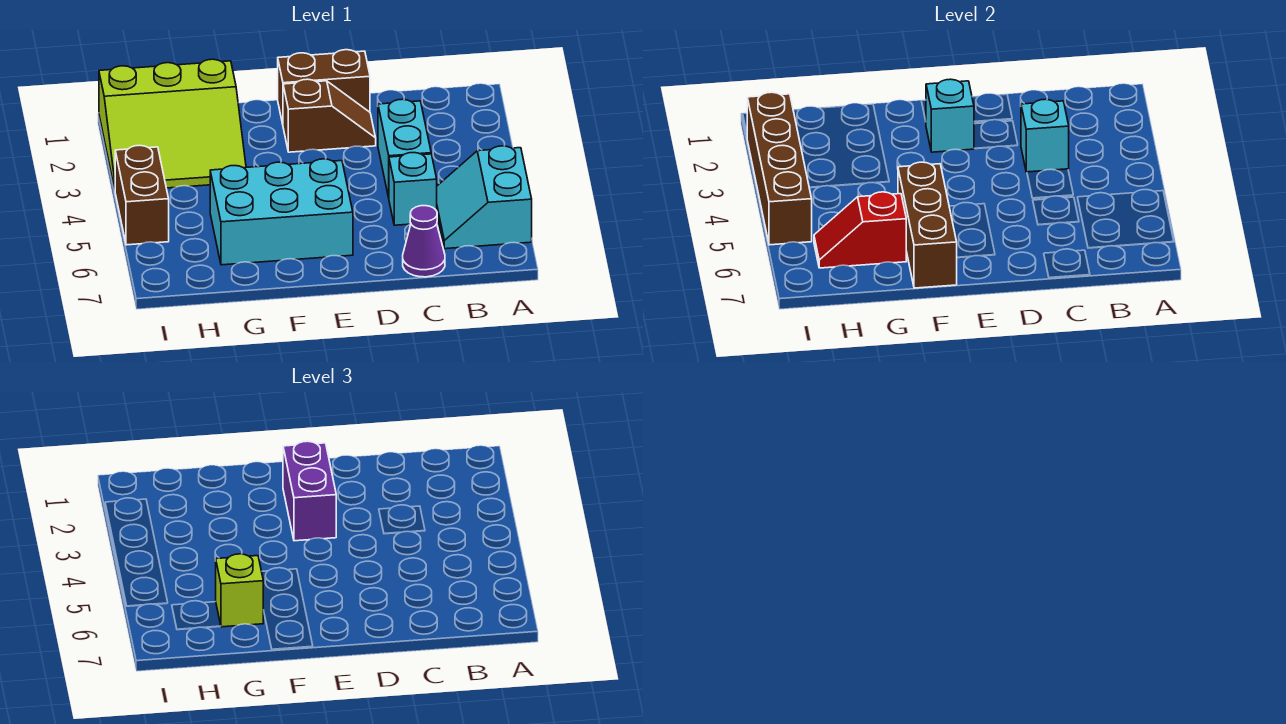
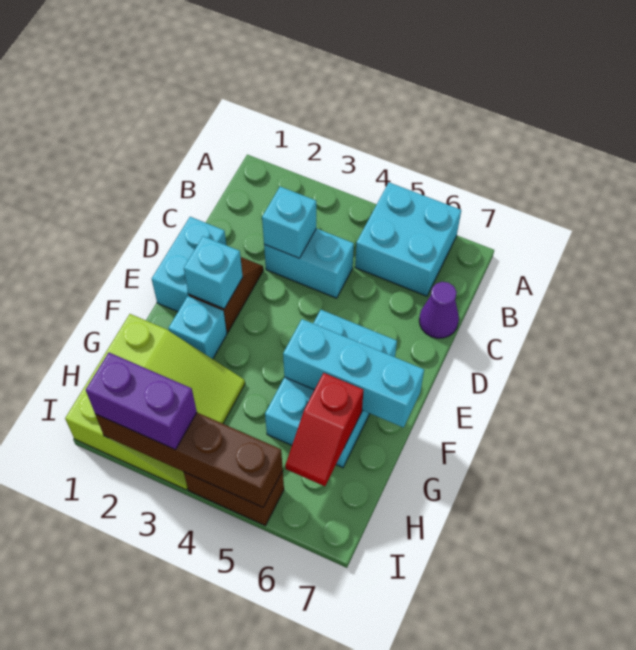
cyan 2x2 slope [437,146,532,249] -> cyan 2x2 brick [355,182,461,296]
cyan 1x1 brick [389,153,437,225] -> cyan 1x1 brick moved to [168,296,227,359]
brown 1x2 brick [278,50,370,124] -> cyan 1x2 brick [152,217,226,312]
purple 1x2 brick [283,441,336,541] -> purple 1x2 brick moved to [86,353,197,450]
brown 1x3 brick [898,162,957,288] -> cyan 1x3 brick [283,319,424,428]
lime 1x1 brick [216,554,263,627] -> none

